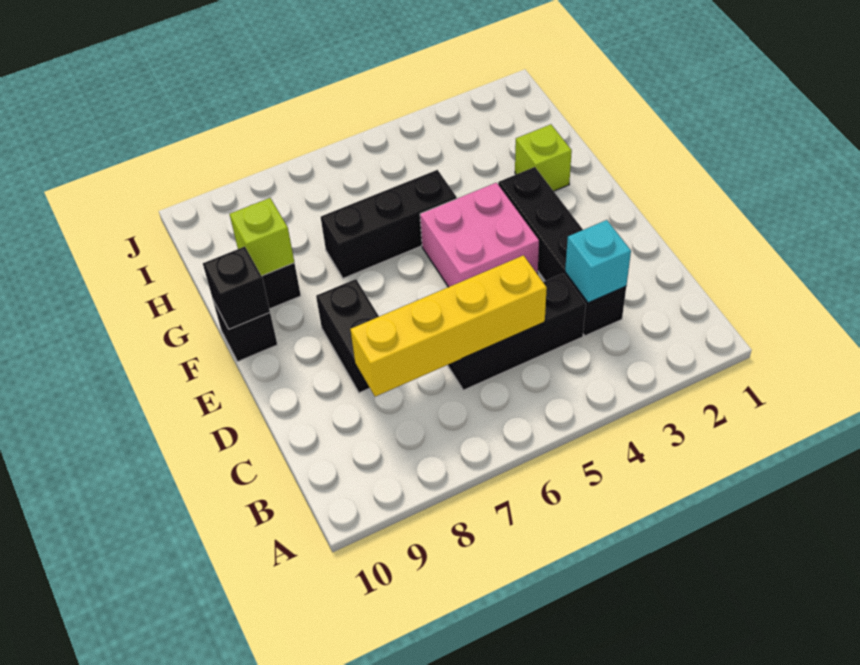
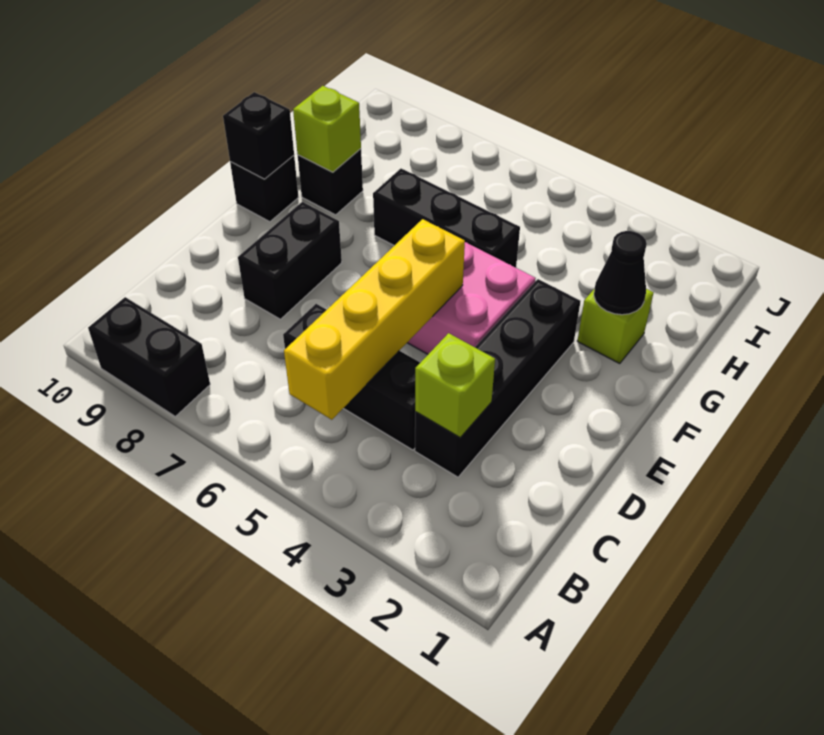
none -> black 1x2 brick [88,297,210,416]
cyan 1x1 brick [565,220,631,303] -> lime 1x1 brick [415,333,495,438]
yellow 1x4 brick [350,255,547,397] -> yellow 1x4 brick turned to [284,219,465,420]
none -> black 1x1 cone [594,231,647,315]

